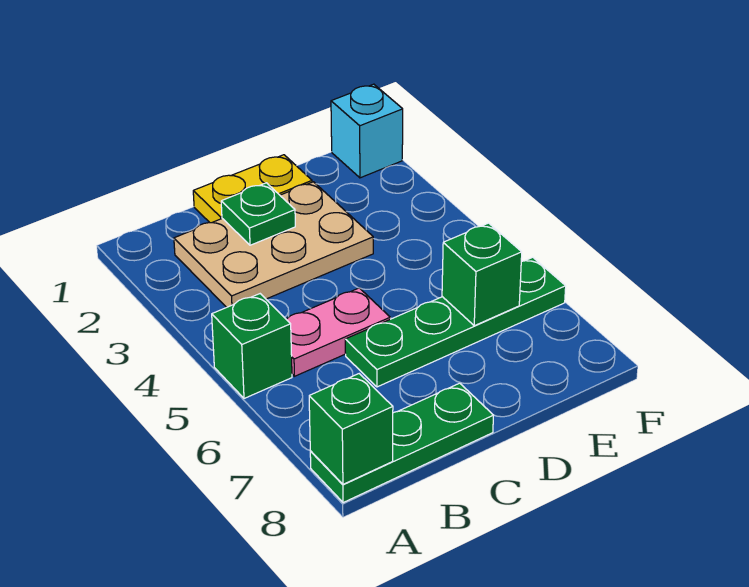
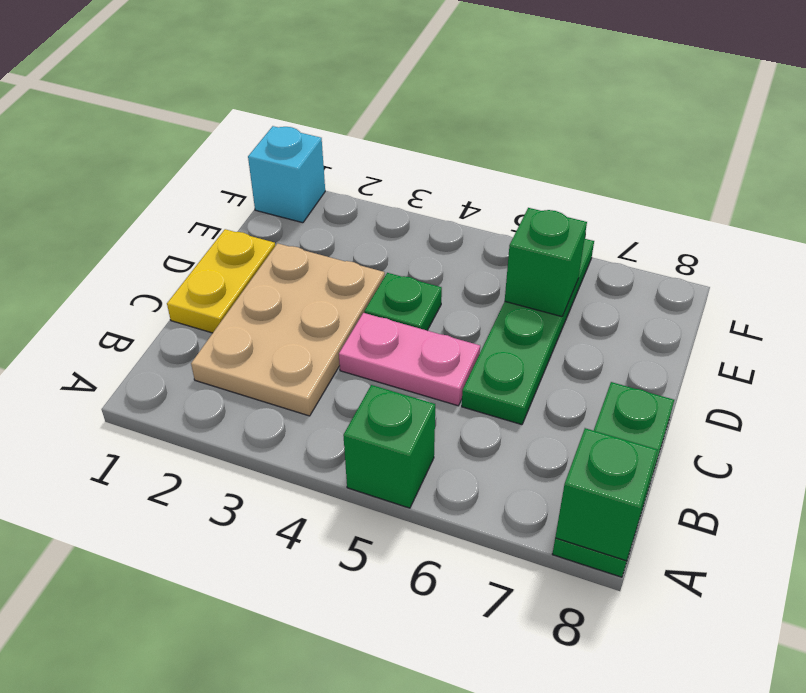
pink 1x2 plate [286,288,390,376] -> pink 1x2 plate turned to [339,313,480,406]
green 1x1 plate [221,183,295,245] -> green 1x1 plate moved to [364,273,442,330]

